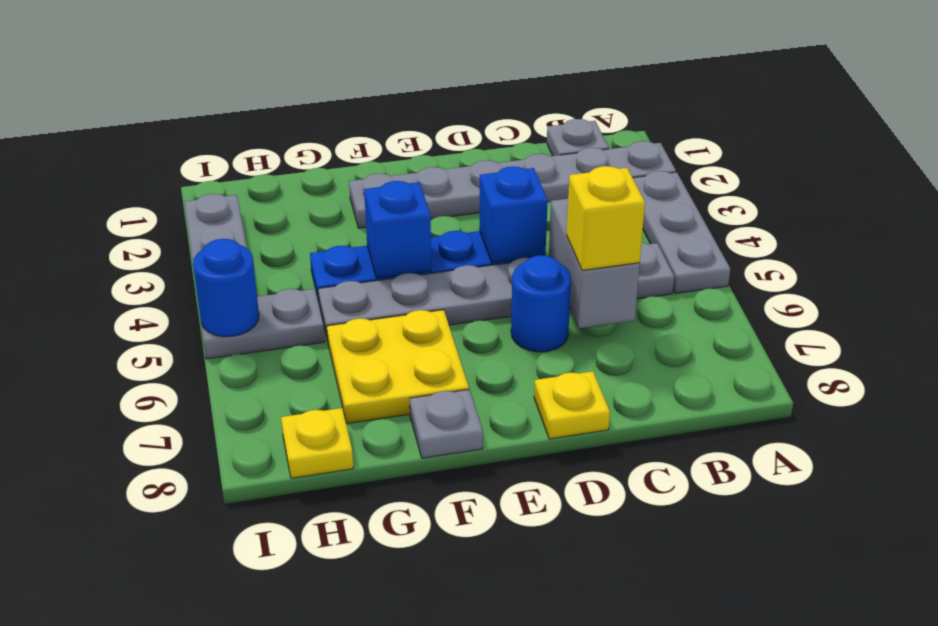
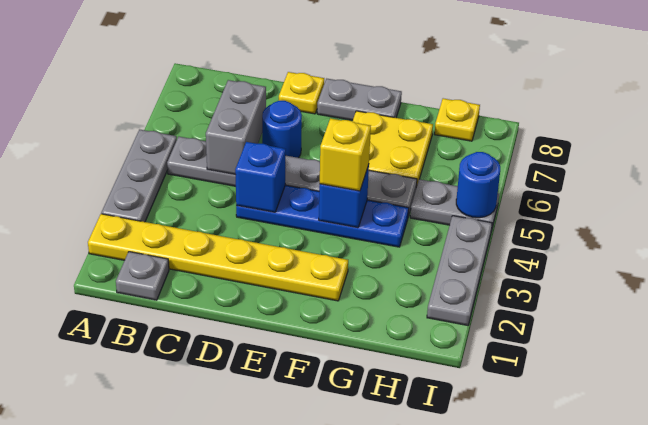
grey 1x6 plate [349,141,676,228] -> yellow 1x6 plate [88,214,348,301]
yellow 1x1 brick [567,166,645,270] -> yellow 1x1 brick moved to [320,118,371,191]
grey 1x1 plate [410,390,483,458] -> grey 1x2 plate [317,79,402,120]

